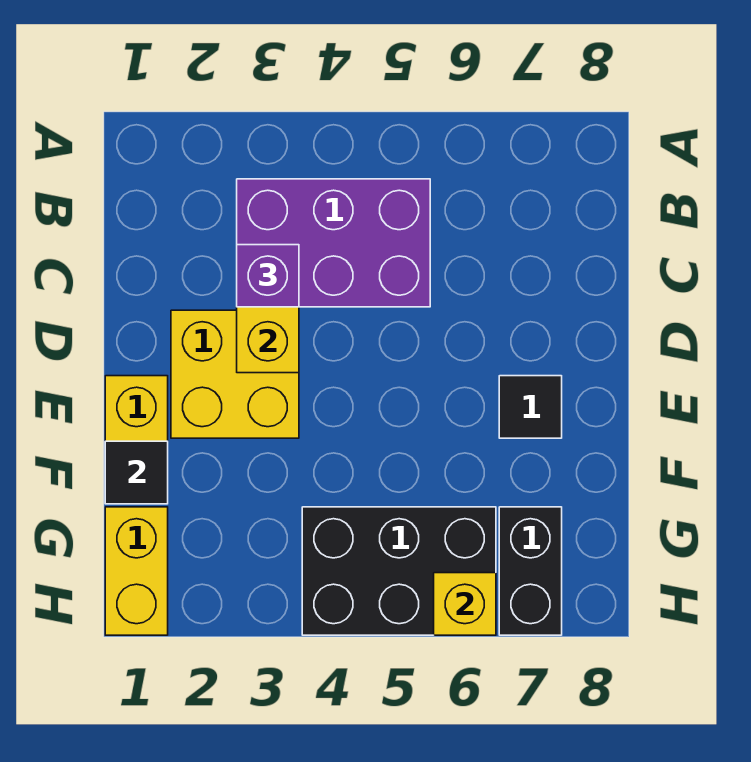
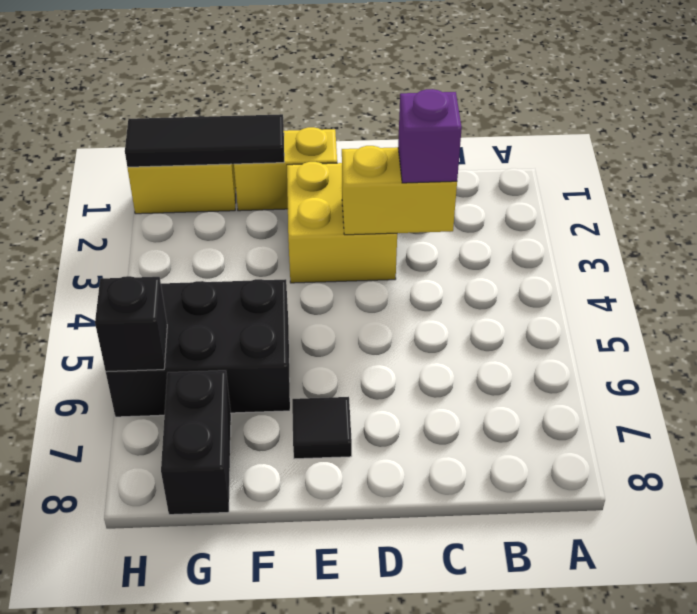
purple 2x3 brick [237,179,430,307] -> none
black 1x1 tile [105,441,168,504] -> black 1x3 tile [125,114,284,167]
black 2x3 brick [302,507,496,635] -> black 2x3 brick turned to [106,279,290,417]
black 1x2 brick [499,507,562,635] -> black 1x2 brick turned to [161,370,231,515]
yellow 1x1 brick [434,573,496,635] -> black 1x1 brick [95,276,167,372]

